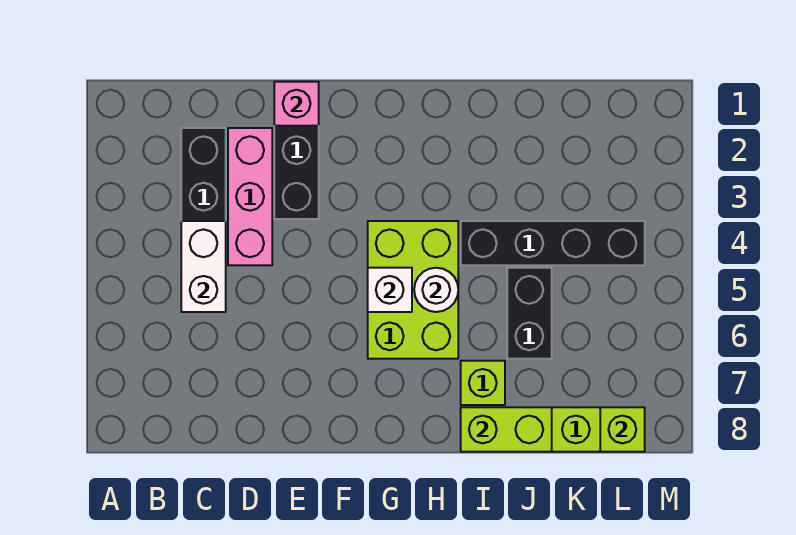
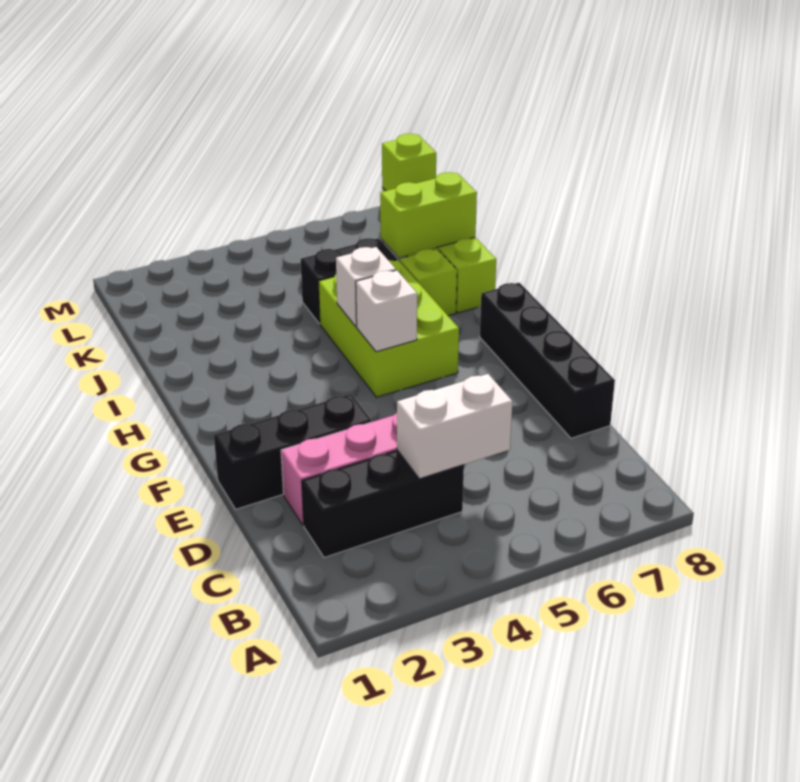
pink 1x1 brick [274,82,319,126] -> none
lime 2x3 brick [368,221,458,359] -> lime 2x3 brick turned to [318,260,459,397]
white 1x1 round brick [414,268,458,312] -> white 1x1 brick [336,247,396,327]
black 1x4 brick [461,221,645,265] -> black 1x4 brick moved to [480,283,615,438]
lime 1x2 brick [461,407,552,452] -> lime 1x2 brick turned to [380,172,477,257]

